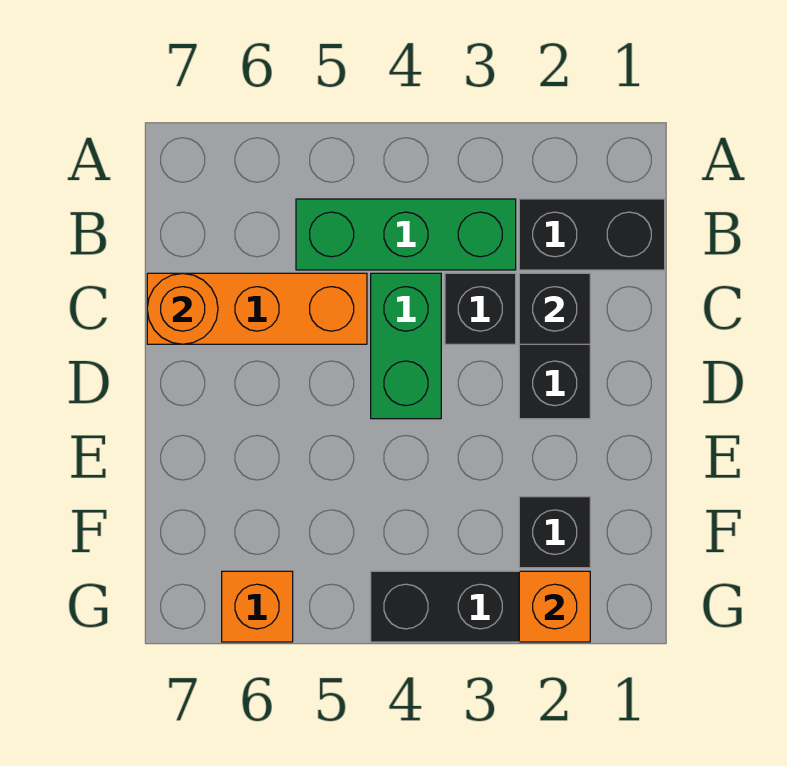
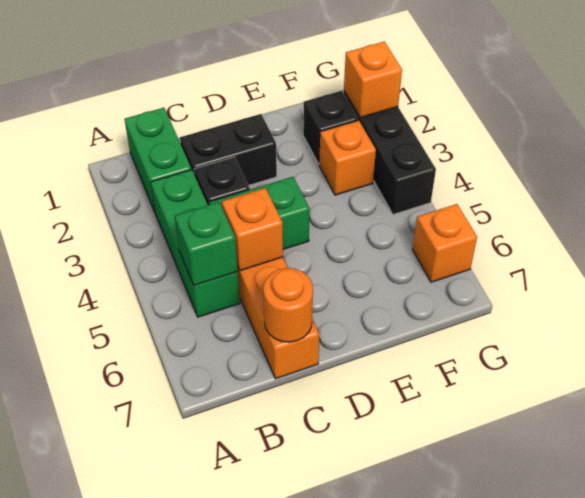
black 1x2 brick [519,199,665,270] -> green 1x2 brick [125,108,191,212]
none -> green 1x1 brick [175,202,238,285]
black 1x1 brick [519,273,590,344] -> none
none -> orange 1x1 brick [222,188,283,271]
none -> orange 1x1 brick [319,120,376,195]

